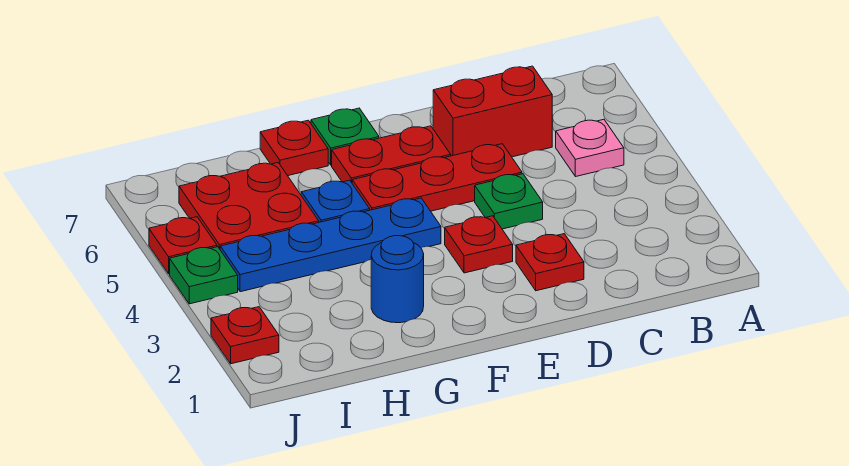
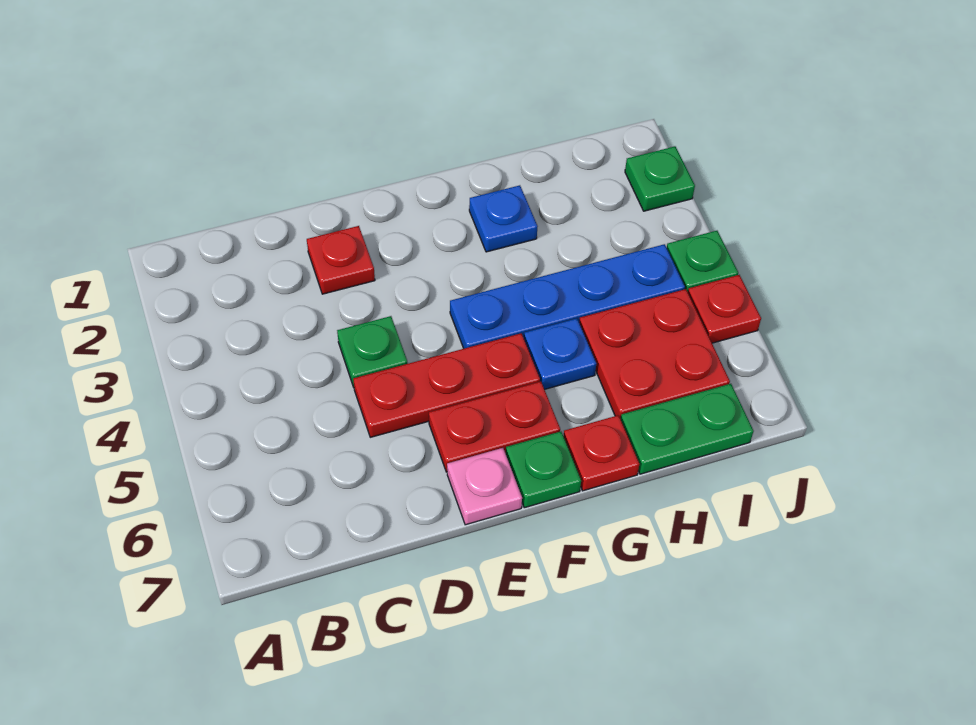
pink 1x1 plate [556,120,624,177] -> pink 1x1 plate moved to [447,448,522,525]
red 1x2 brick [433,66,552,157] -> none
red 1x1 plate [445,216,513,273] -> none
blue 1x1 round brick [371,236,424,323] -> blue 1x1 plate [469,185,538,252]
none -> green 1x2 plate [621,384,754,474]
red 1x1 plate [211,307,279,364] -> green 1x1 plate [625,146,695,211]

